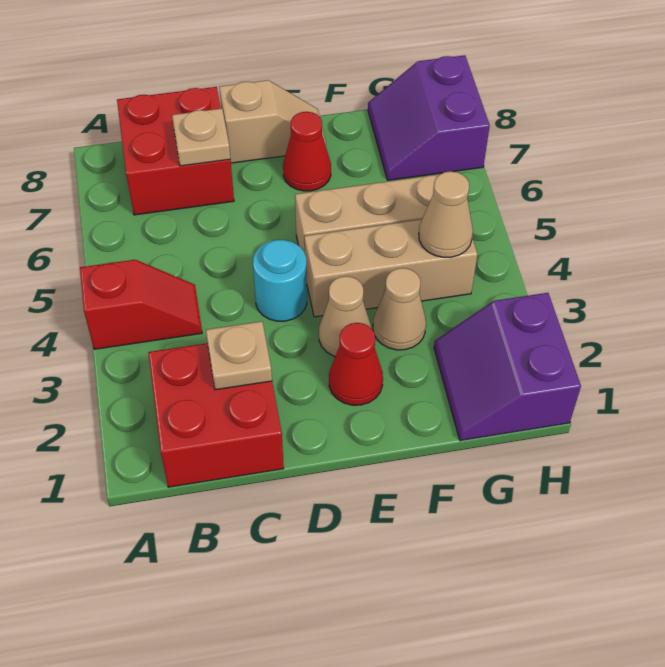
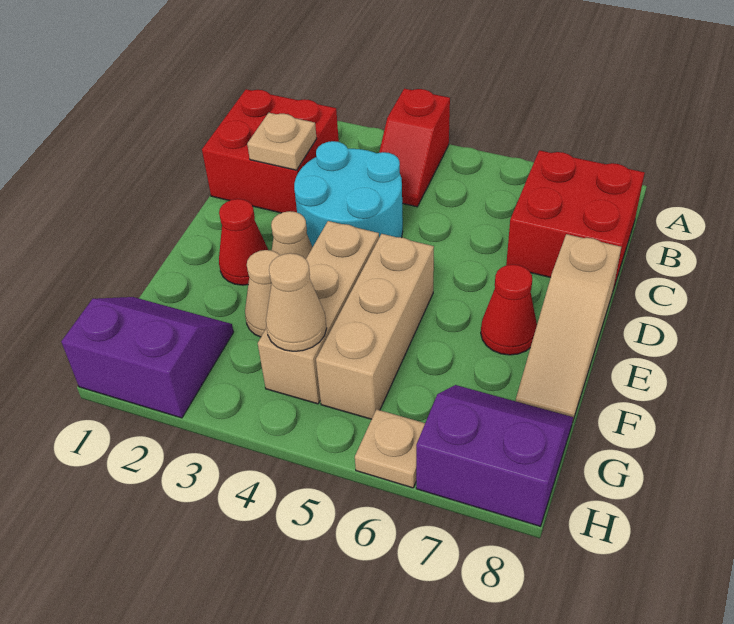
tan 1x1 plate [172,108,230,166] -> tan 1x1 plate moved to [355,409,425,488]
cyan 1x1 round brick [253,240,307,321] -> cyan 2x2 round brick [294,141,403,247]
tan 1x2 slope [219,80,326,163] -> tan 1x3 slope [516,234,621,423]

